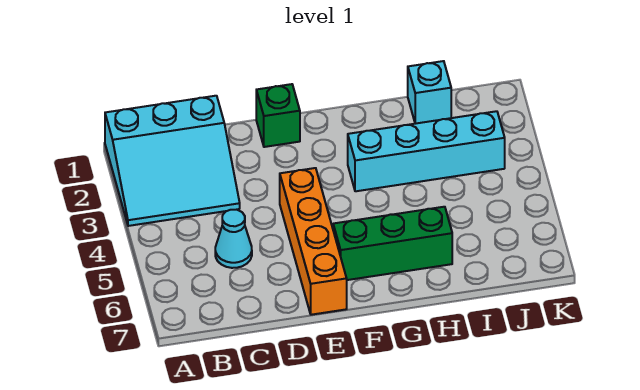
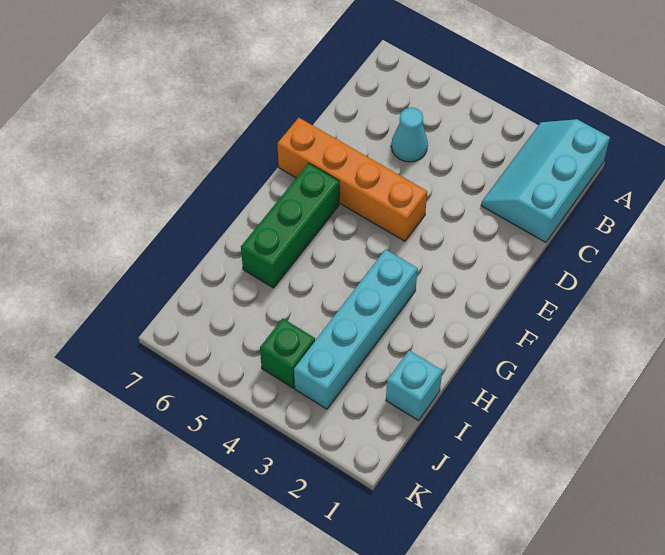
cyan 3x3 slope [105,96,240,226] -> cyan 2x3 slope [481,119,610,242]
green 1x1 brick [256,84,300,147] -> green 1x1 brick moved to [260,318,315,388]

